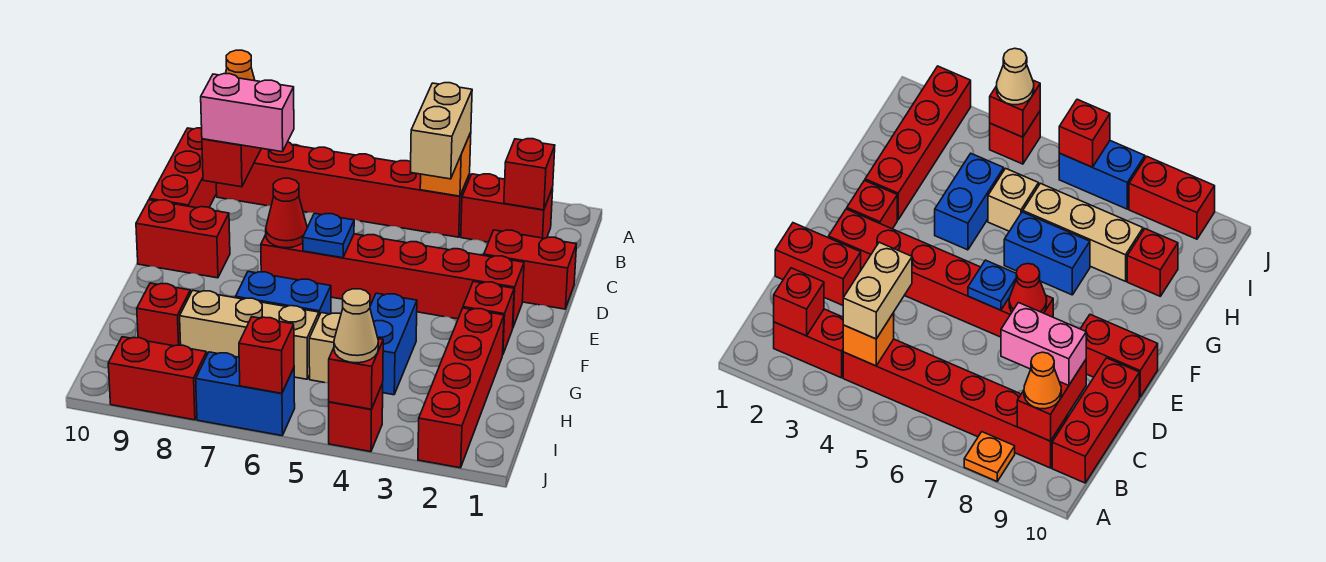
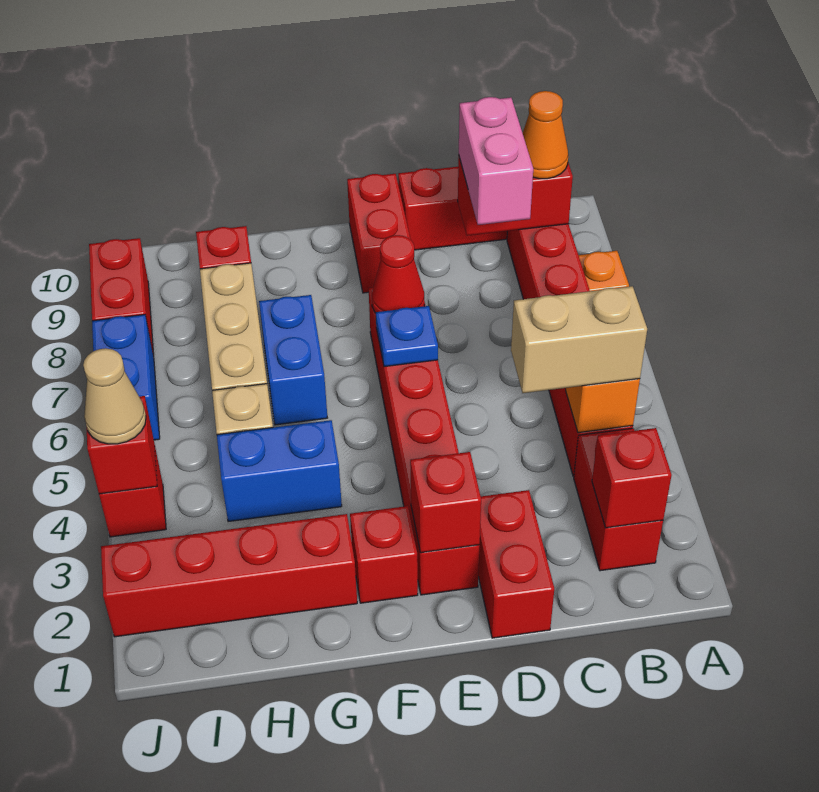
red 1x1 brick [239,317,294,393] -> red 1x1 brick moved to [410,452,481,553]

